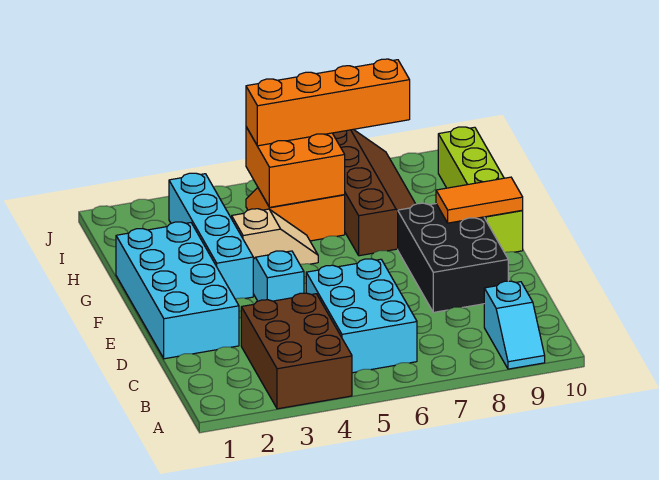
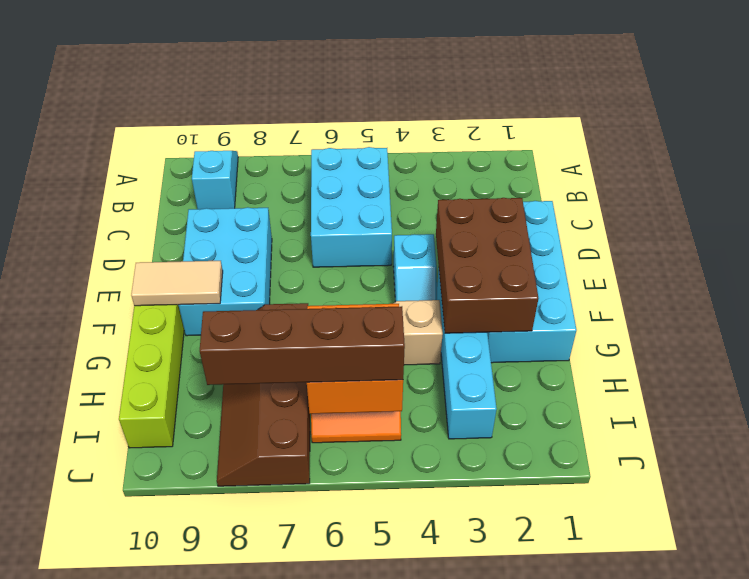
brown 2x3 brick [241,293,352,409] -> brown 2x3 brick moved to [436,198,538,333]
black 2x3 brick [398,203,508,312] -> cyan 2x3 brick [179,207,272,336]
orange 1x2 tile [436,177,523,223] -> tan 1x2 tile [131,261,223,306]
orange 1x4 brick [246,59,410,146] -> brown 1x4 brick [200,306,405,385]

